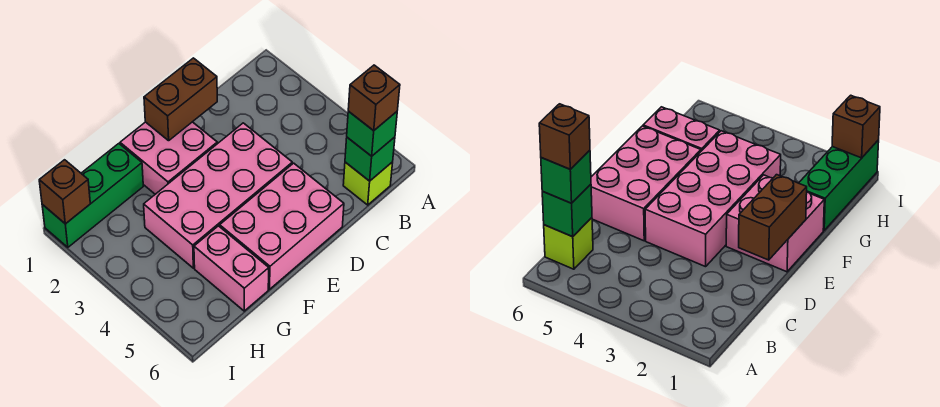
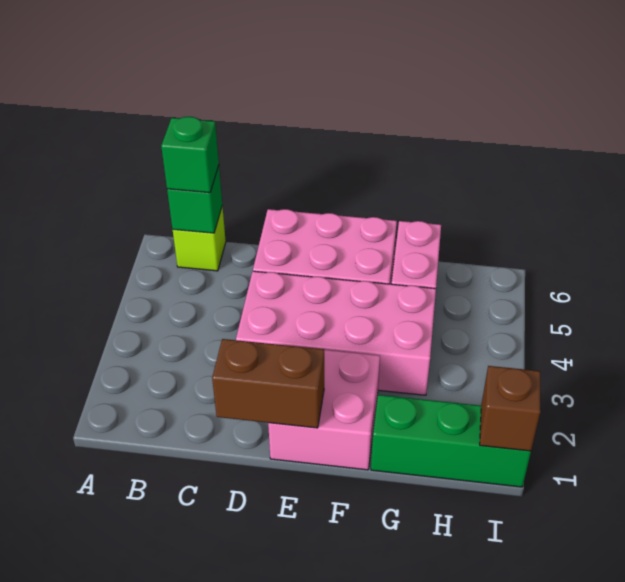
brown 1x1 brick [348,65,400,131] -> none

